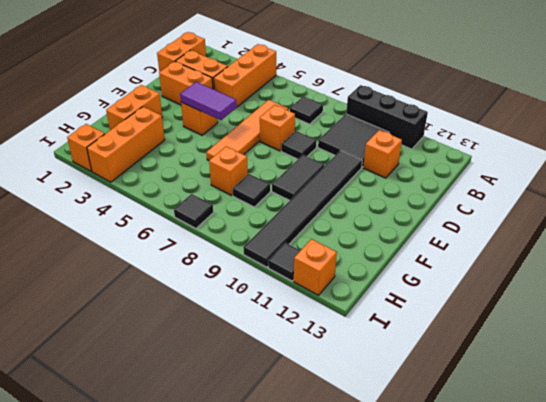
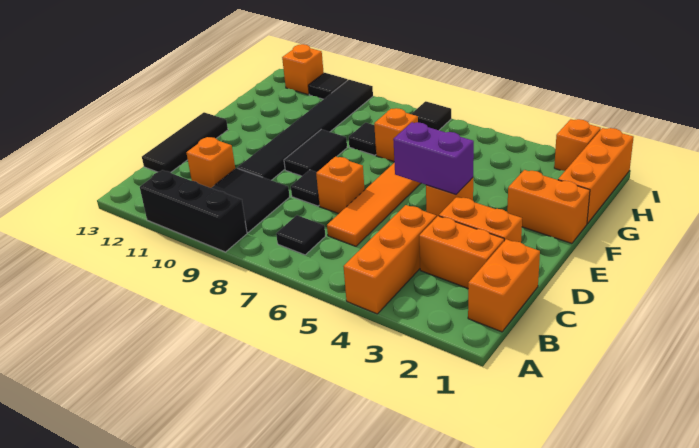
none -> black 1x3 tile [142,112,228,172]
purple 1x2 tile [180,82,237,120] -> purple 1x2 brick [393,122,474,195]
orange 1x2 brick [106,85,162,130] -> orange 1x2 brick turned to [507,170,590,243]
orange 1x3 brick [87,107,165,182] -> orange 1x3 brick moved to [558,128,634,224]

